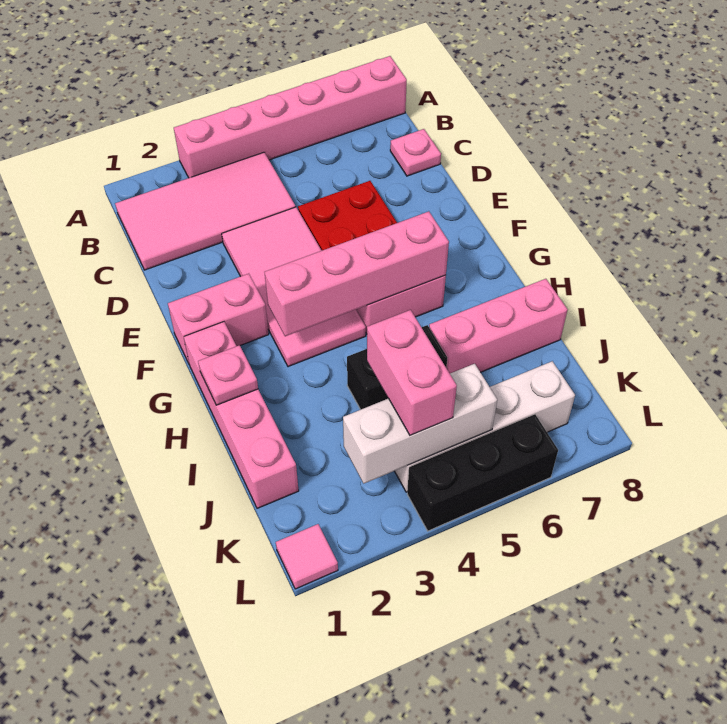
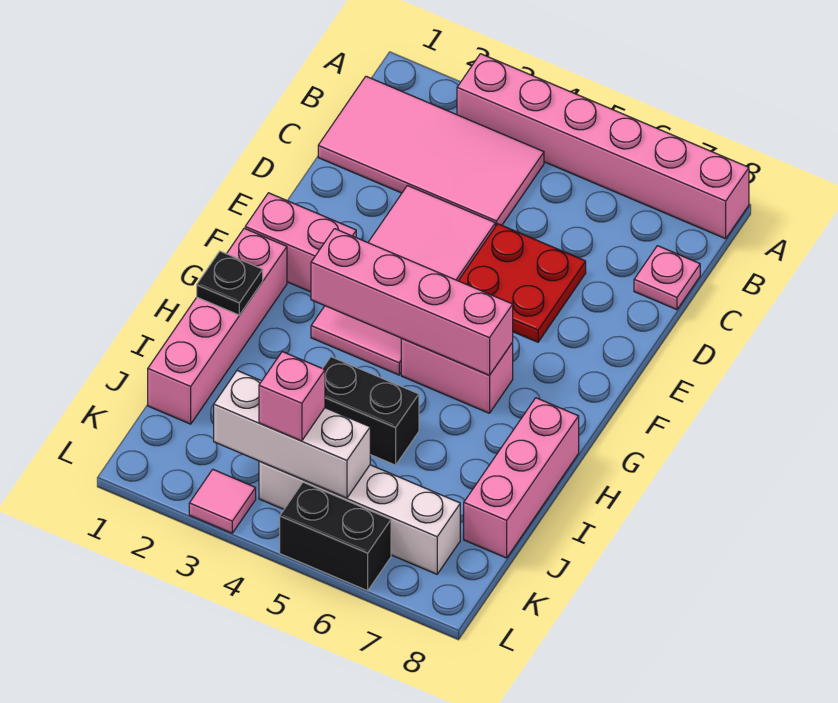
pink 1x1 plate [198,345,258,405] -> black 1x1 plate [197,251,263,315]
pink 1x3 brick [429,279,568,373] -> pink 1x3 brick turned to [464,398,579,558]
pink 1x2 brick [367,310,457,435] -> pink 1x1 brick [259,352,325,441]
pink 1x1 tile [276,524,338,589] -> pink 1x1 tile moved to [189,470,256,533]
black 1x3 brick [407,414,558,531] -> black 1x2 brick [280,482,391,591]

